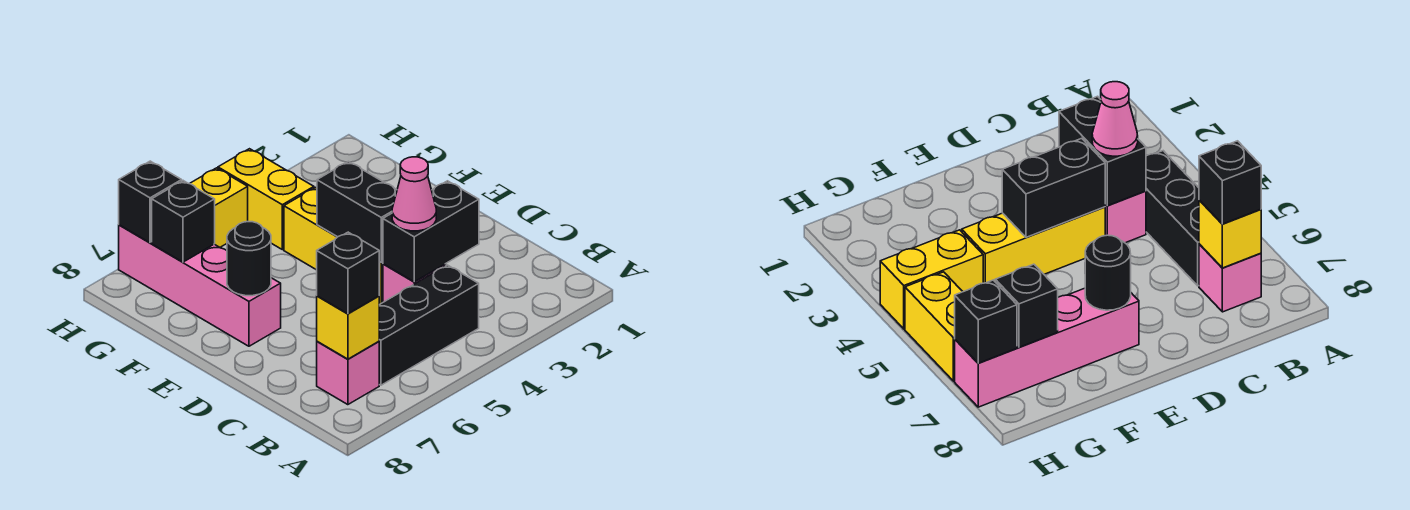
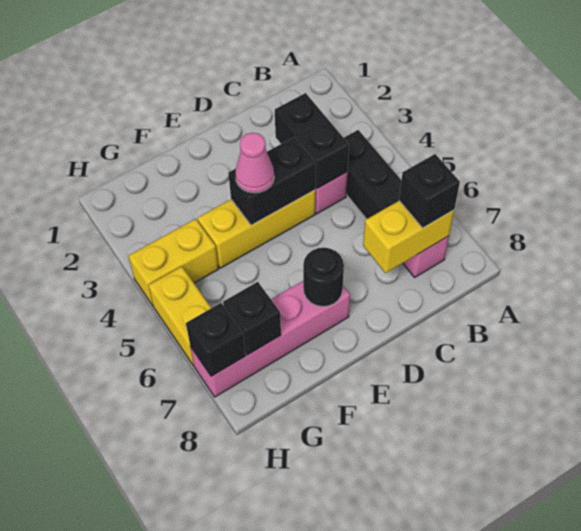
yellow 1x1 brick [317,296,379,359] -> yellow 1x2 brick [363,201,454,273]
pink 1x1 cone [392,157,436,231] -> pink 1x1 cone moved to [235,133,274,193]

